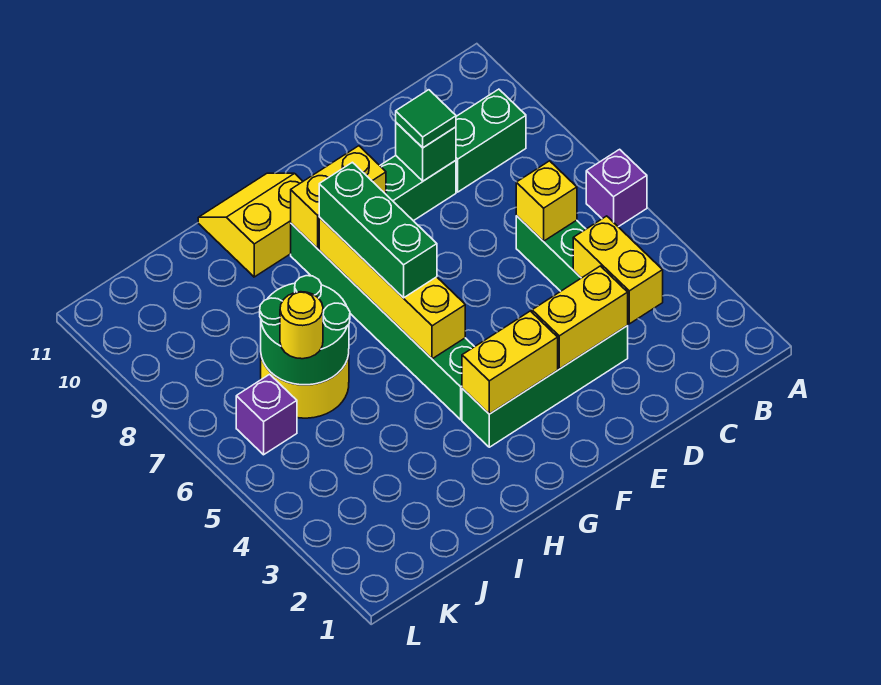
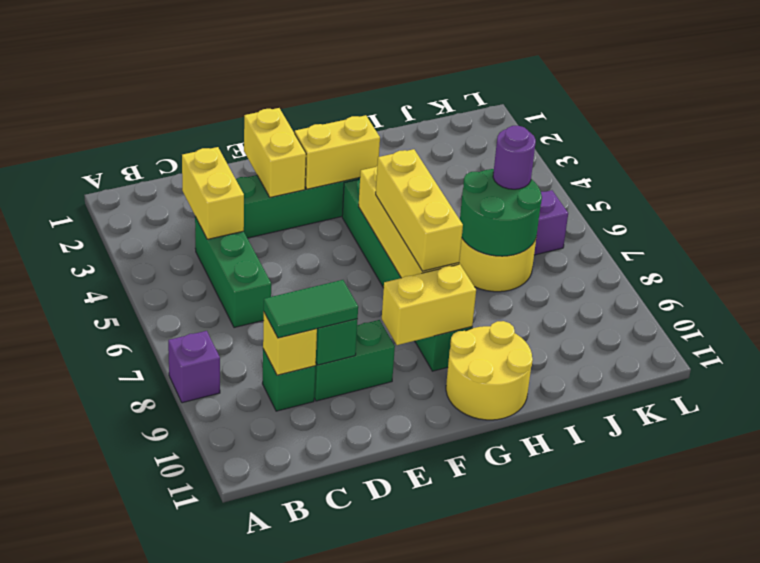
purple 1x1 brick [586,149,647,227] -> purple 1x1 brick moved to [168,331,220,403]
green 1x2 brick [456,89,526,192] -> green 1x1 brick [262,349,315,411]
yellow 1x1 brick [516,161,577,241] -> yellow 1x1 brick moved to [263,313,317,375]
yellow 1x2 brick [532,266,628,369] -> yellow 1x2 brick turned to [244,108,306,198]
green 1x1 tile [396,90,456,148] -> green 1x2 tile [264,280,358,338]
green 1x3 brick [319,162,437,298] -> yellow 1x3 brick [376,149,463,271]
yellow 2x2 slope [198,173,303,277] -> yellow 2x2 round brick [446,321,533,420]
yellow 1x1 round brick [280,292,323,359] -> purple 1x1 round brick [493,126,536,189]

